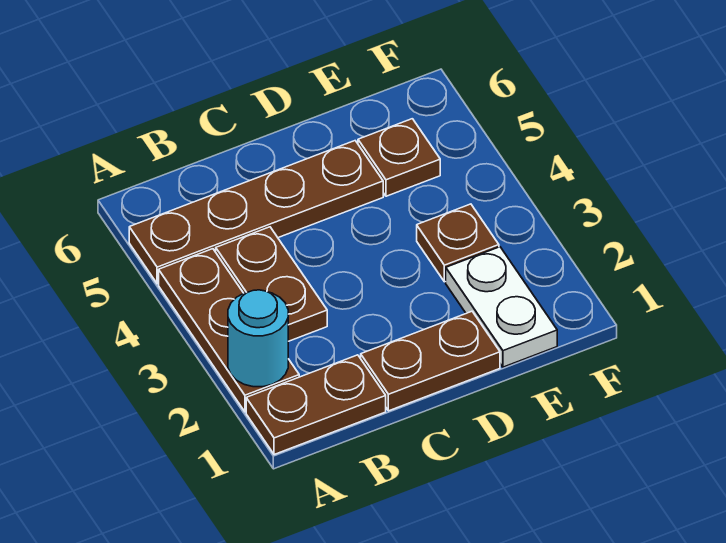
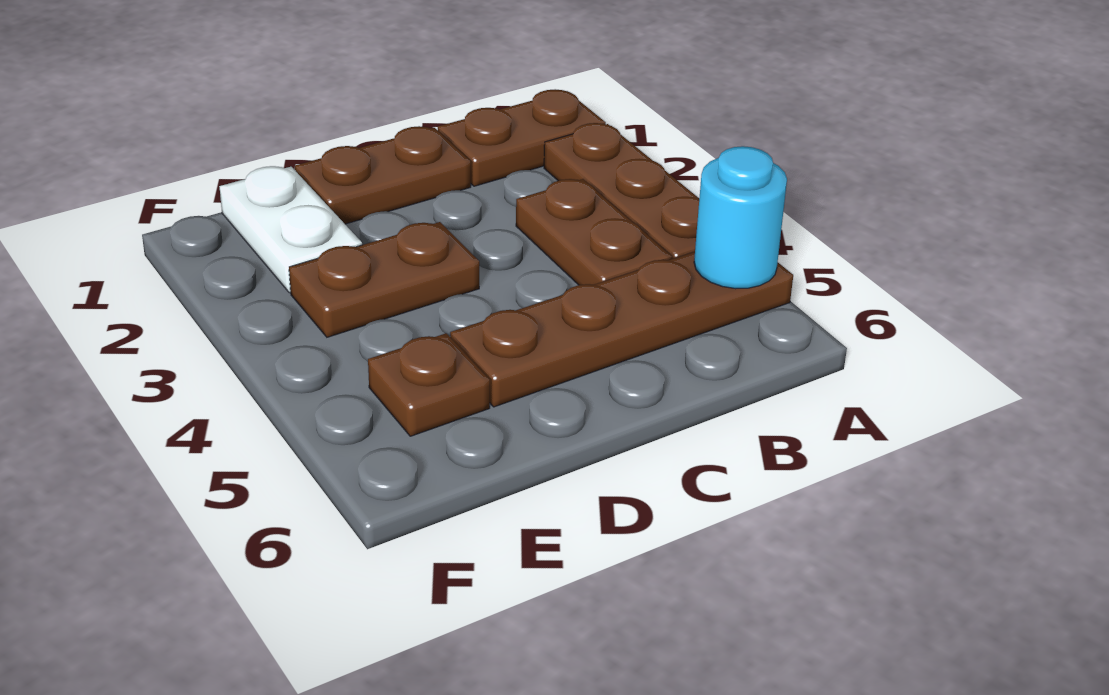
cyan 1x1 round brick [228,290,288,387] -> cyan 1x1 round brick moved to [694,146,787,289]
brown 1x1 plate [417,204,499,282] -> brown 1x2 plate [289,222,479,337]

